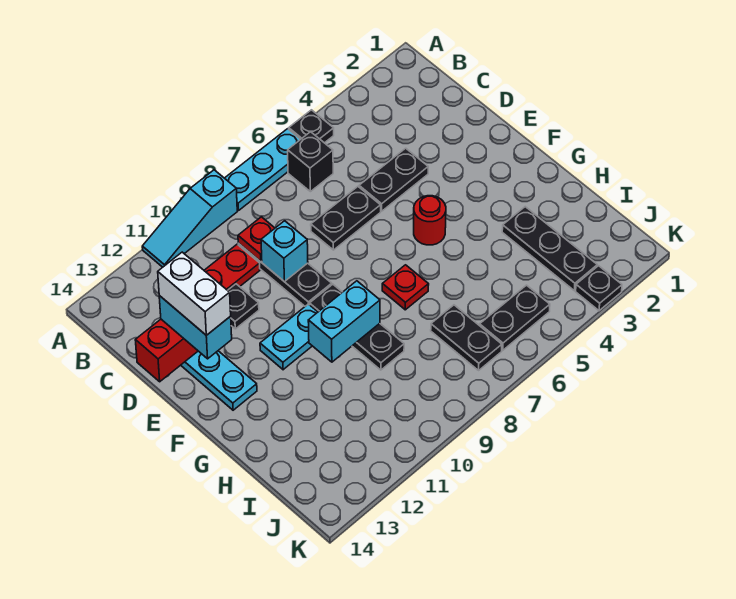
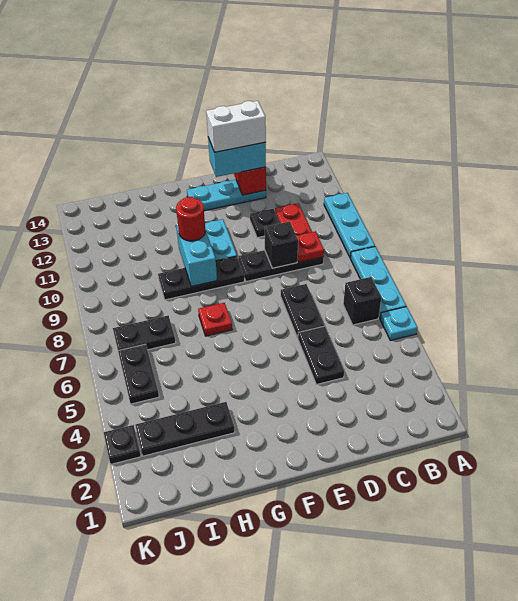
black 1x1 plate [289,110,334,143] -> cyan 1x1 plate [380,307,418,340]
cyan 1x3 slope [142,170,237,267] -> cyan 1x3 plate [324,193,375,258]
cyan 1x1 brick [261,221,308,281] -> black 1x1 brick [265,222,298,268]
red 1x1 round brick [414,196,446,245] -> red 1x1 round brick moved to [176,197,206,241]

